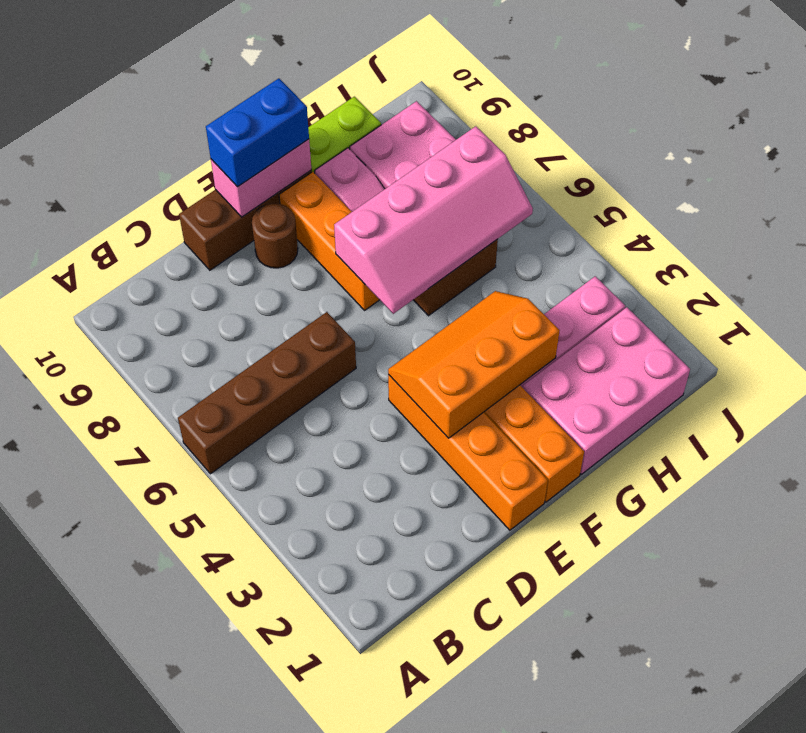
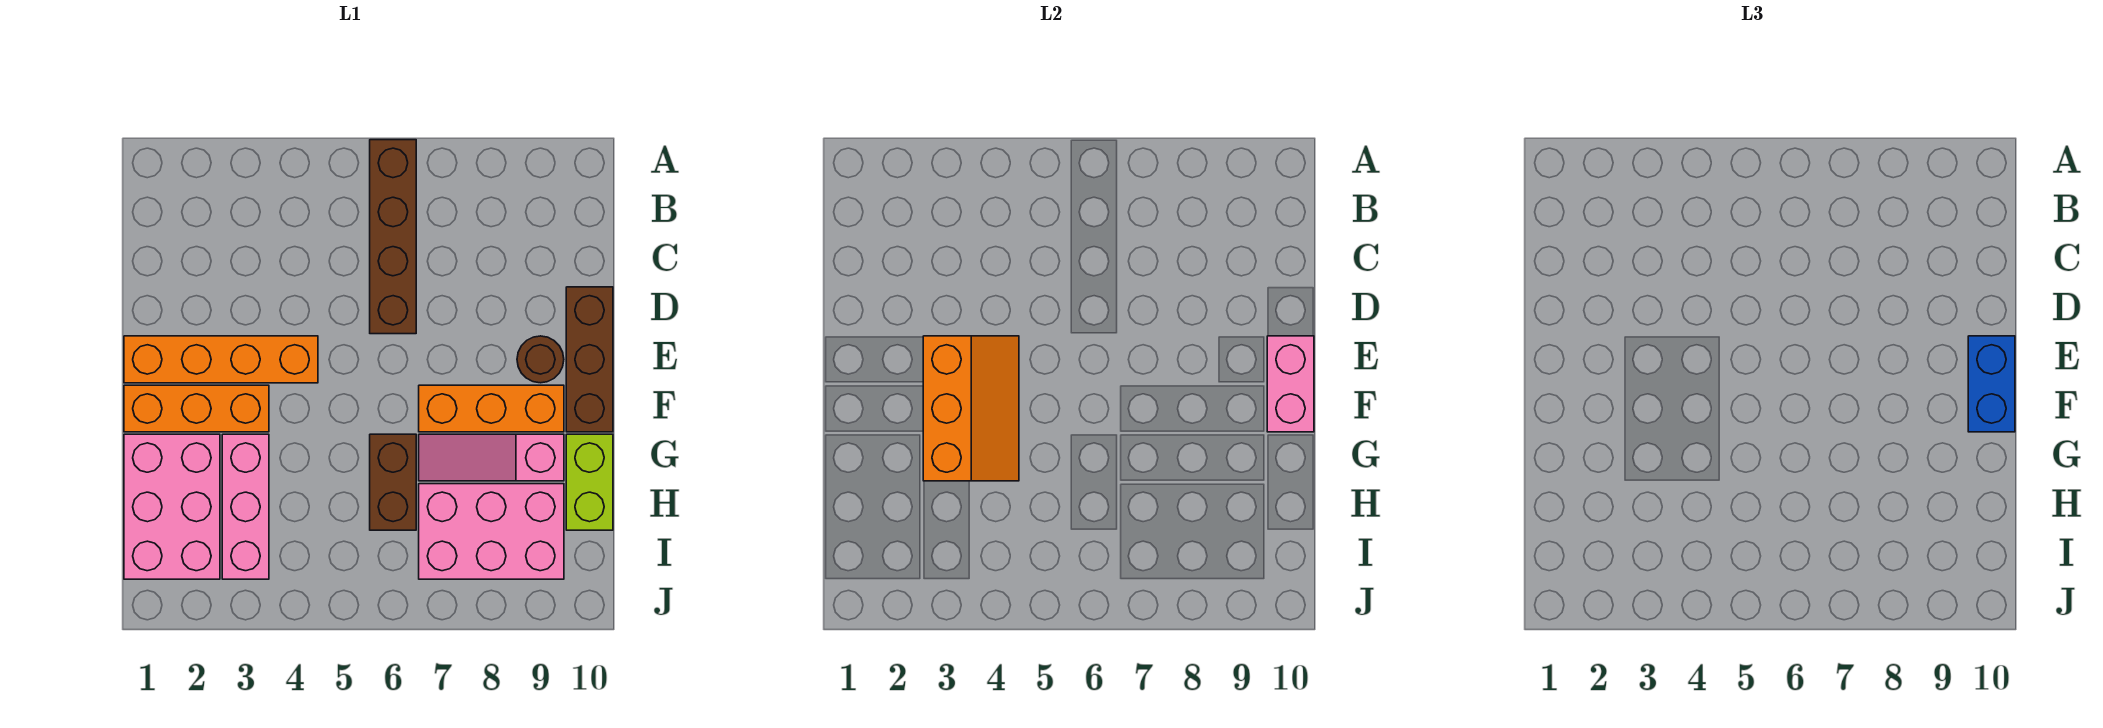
pink 2x4 slope [334,126,533,314] -> none

